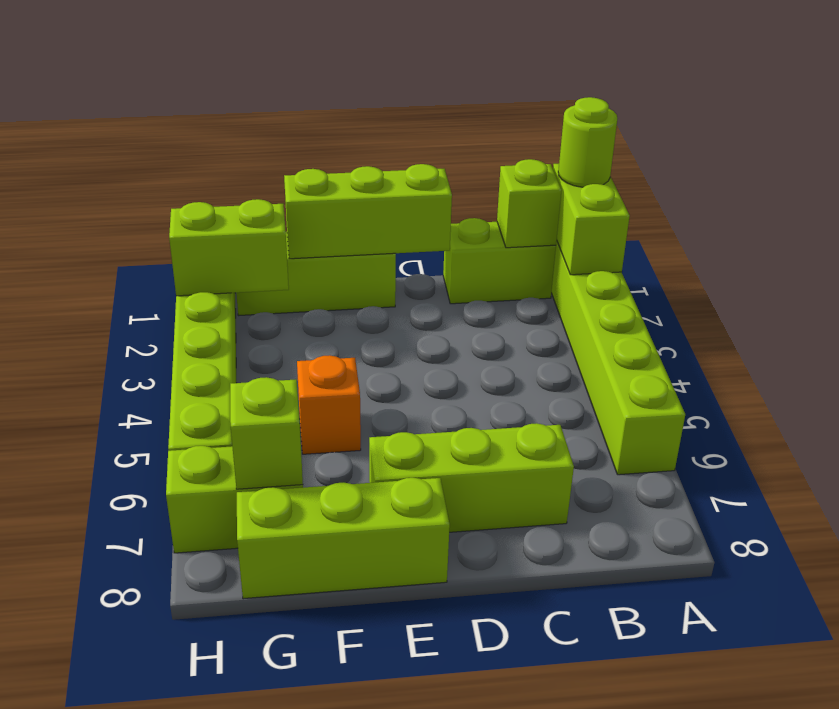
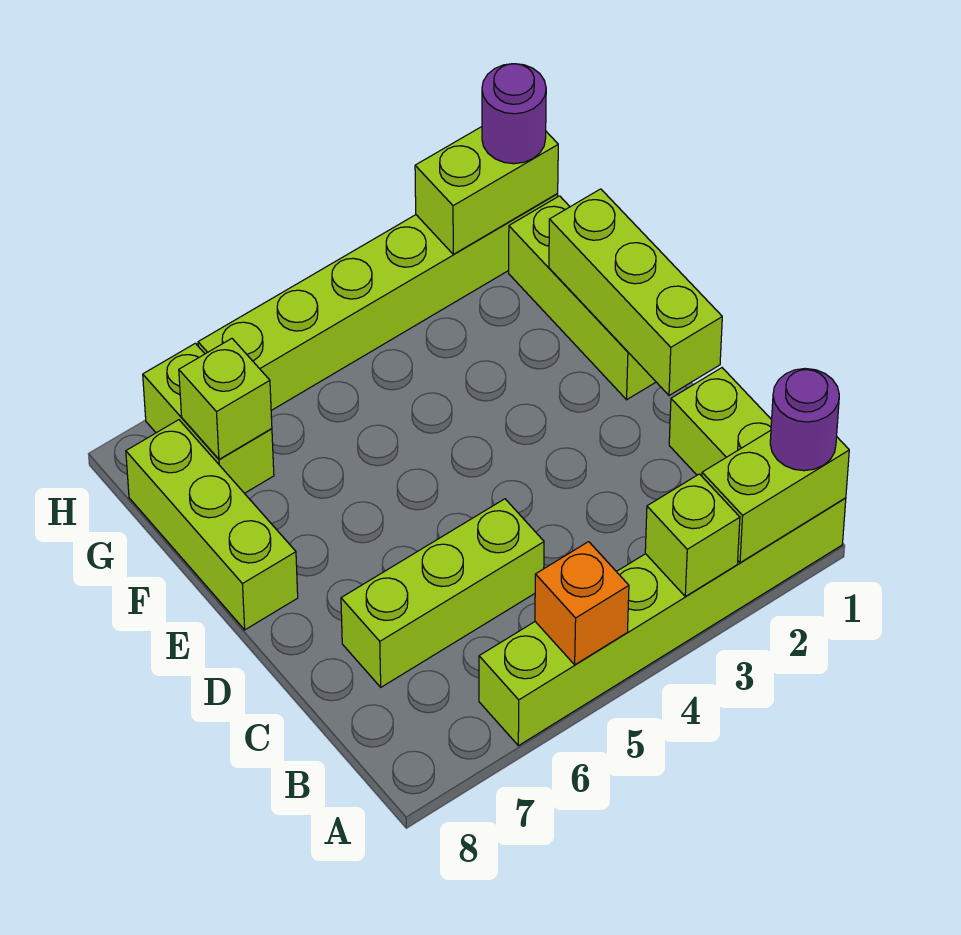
lime 1x1 round brick [558,97,617,187] -> purple 1x1 round brick [770,369,839,471]
lime 1x1 brick [497,159,562,248] -> lime 1x1 brick moved to [645,474,740,596]
lime 1x3 brick [369,423,574,532] -> lime 1x3 brick turned to [341,499,544,687]
orange 1x1 brick [297,355,361,454] -> orange 1x1 brick moved to [535,542,629,665]
lime 1x2 brick [169,199,289,296] -> lime 1x2 brick turned to [415,127,558,254]
none -> purple 1x1 round brick [482,64,546,164]

